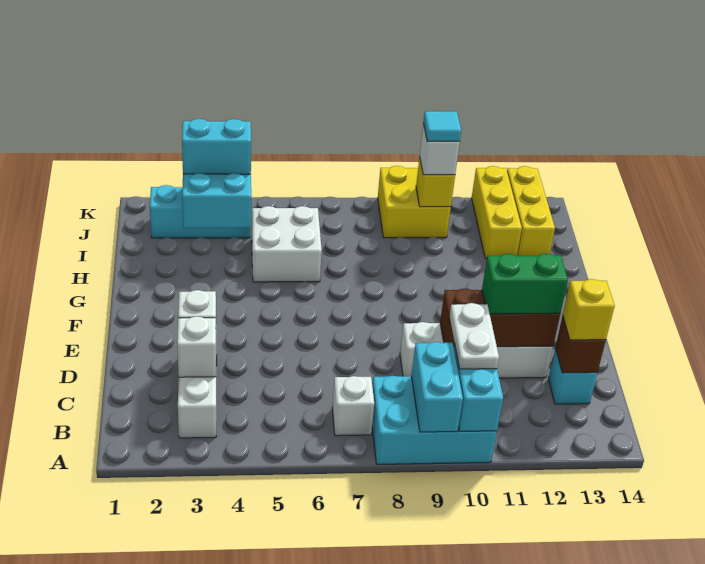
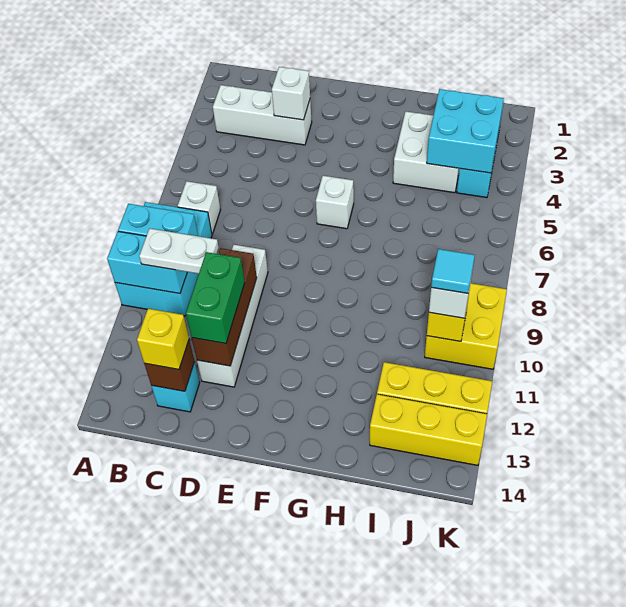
white 1x1 brick [177,316,216,377] -> white 1x1 brick moved to [316,176,354,229]
white 2x2 brick [252,206,322,282] -> white 2x2 brick moved to [393,112,460,193]
cyan 1x2 brick [182,119,251,174] -> none

